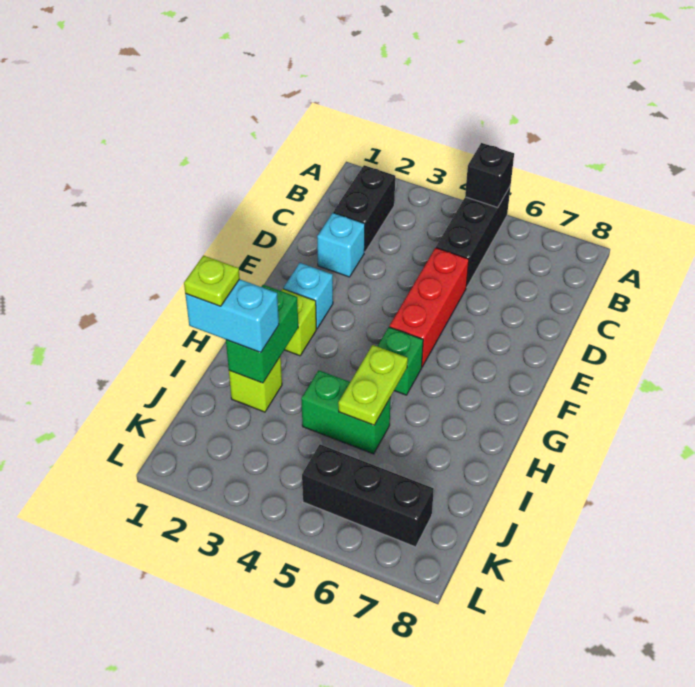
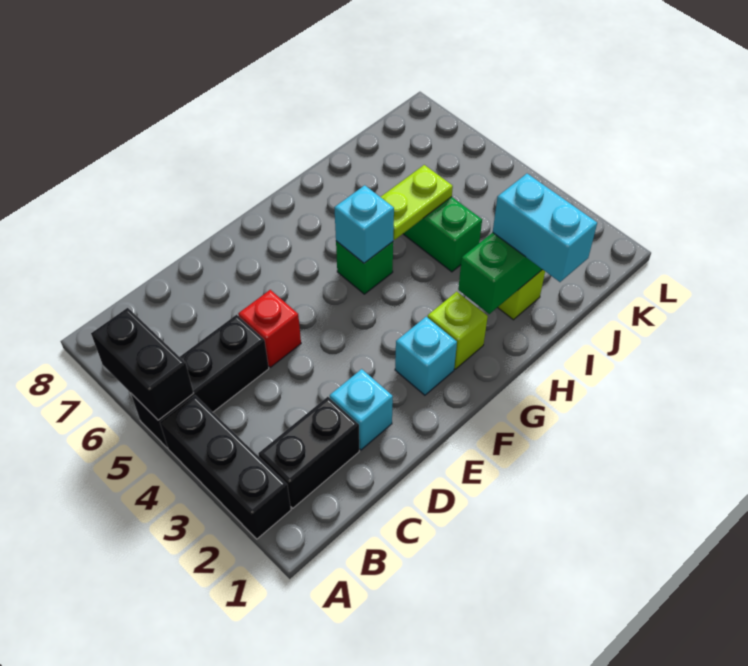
black 1x1 brick [465,143,514,208] -> black 1x2 brick [91,308,193,420]
red 1x3 brick [389,248,469,367] -> red 1x1 brick [238,290,301,367]
none -> cyan 1x1 brick [334,185,394,263]
lime 1x1 plate [184,256,240,306] -> none
black 1x3 brick [302,445,434,547] -> black 1x3 brick moved to [160,395,291,539]

